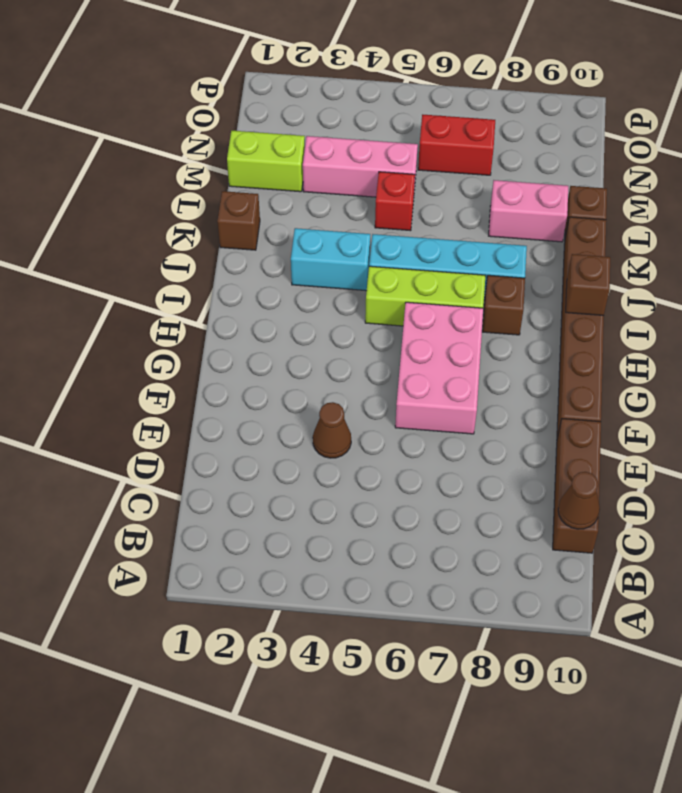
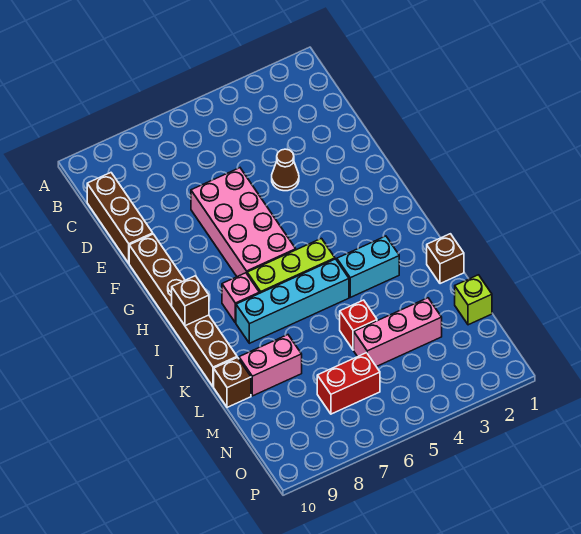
brown 1x1 cone [558,472,600,529] -> none
pink 2x3 brick [395,302,483,434] -> pink 2x4 brick [191,168,296,277]
brown 1x1 brick [482,275,525,335] -> pink 1x1 brick [222,273,259,323]
lime 1x2 brick [227,131,305,192] -> lime 1x1 brick [455,275,492,325]

